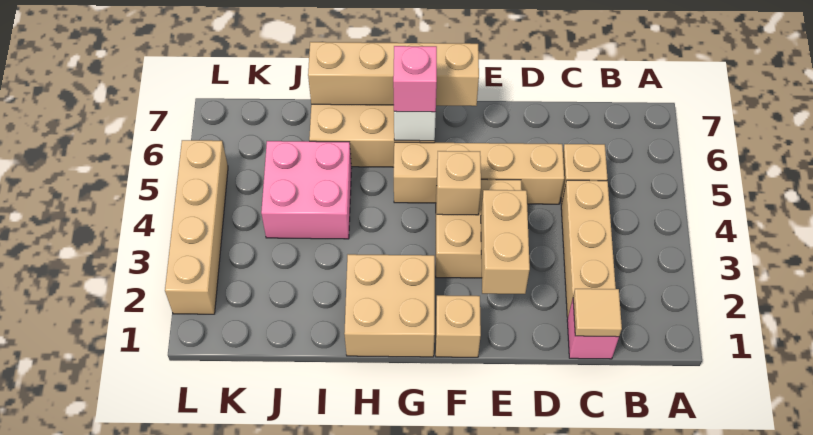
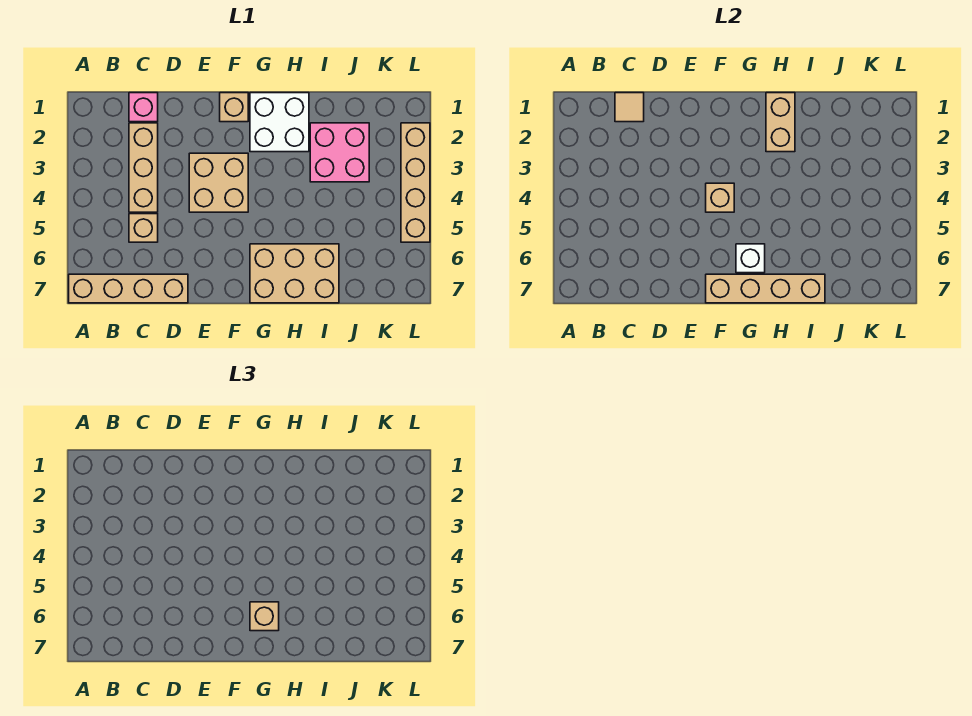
tan 1x4 brick [394,142,564,204] -> tan 1x4 brick moved to [69,274,188,303]
tan 1x2 brick [481,190,530,294] -> tan 1x2 brick moved to [766,93,795,152]
tan 2x2 brick [344,254,435,357] -> white 2x2 brick [250,93,309,152]
pink 1x1 brick [393,46,437,112] -> tan 1x1 brick [250,602,279,631]
pink 2x2 brick [261,141,351,239] -> pink 2x2 brick moved to [310,123,369,182]

